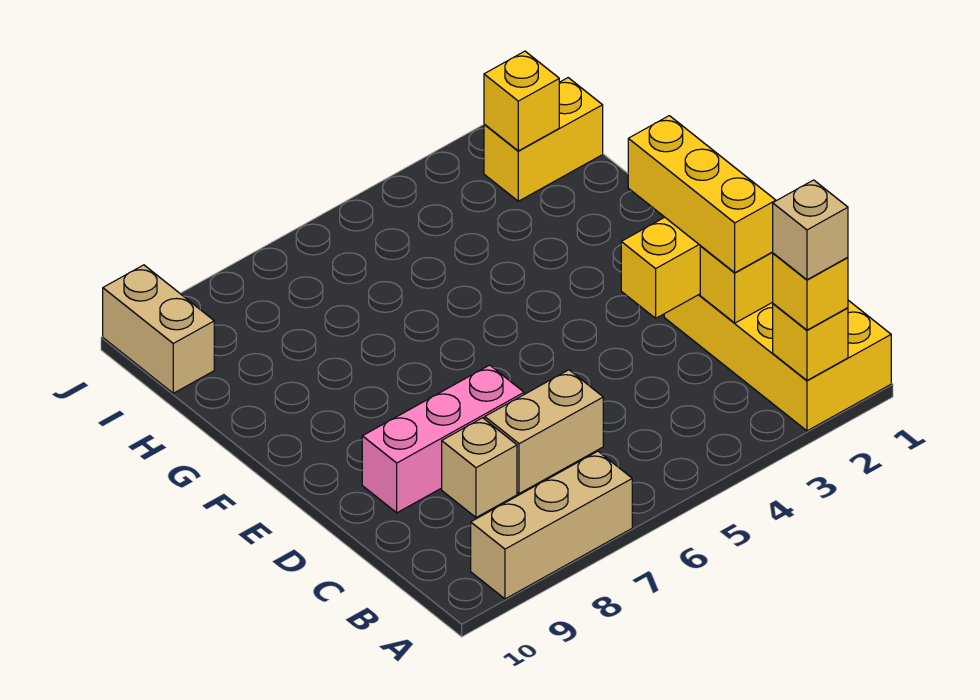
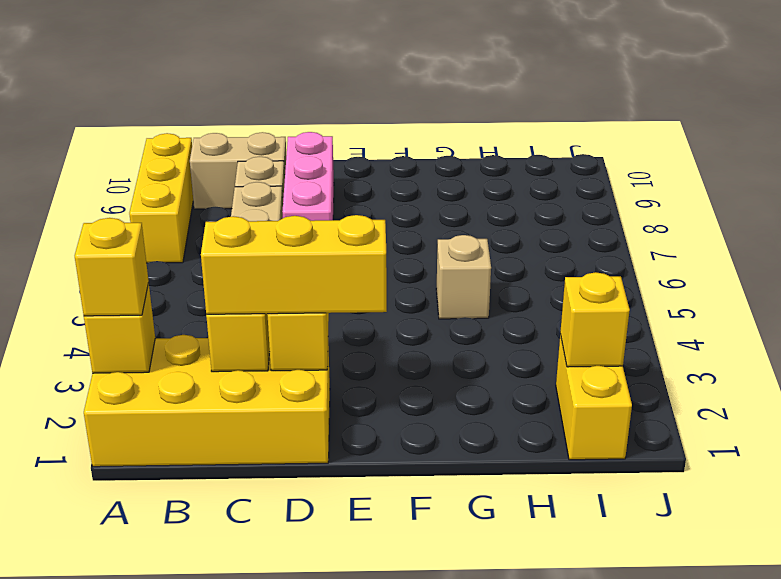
tan 1x1 brick [773,180,848,280] -> tan 1x1 brick moved to [436,235,491,319]
tan 1x3 brick [471,451,632,599] -> yellow 1x3 brick [129,133,193,263]
tan 1x2 brick [103,265,214,393] -> tan 1x2 brick moved to [190,132,287,209]

